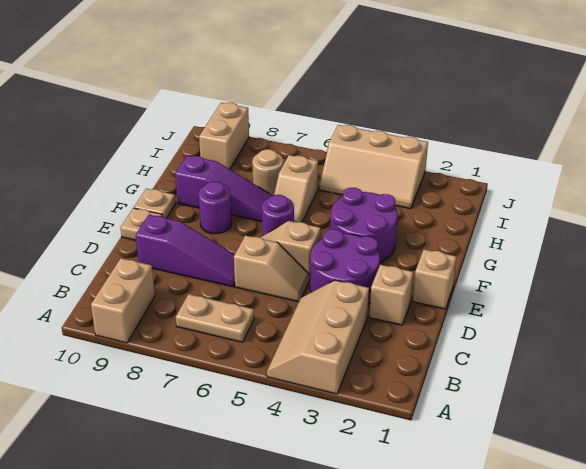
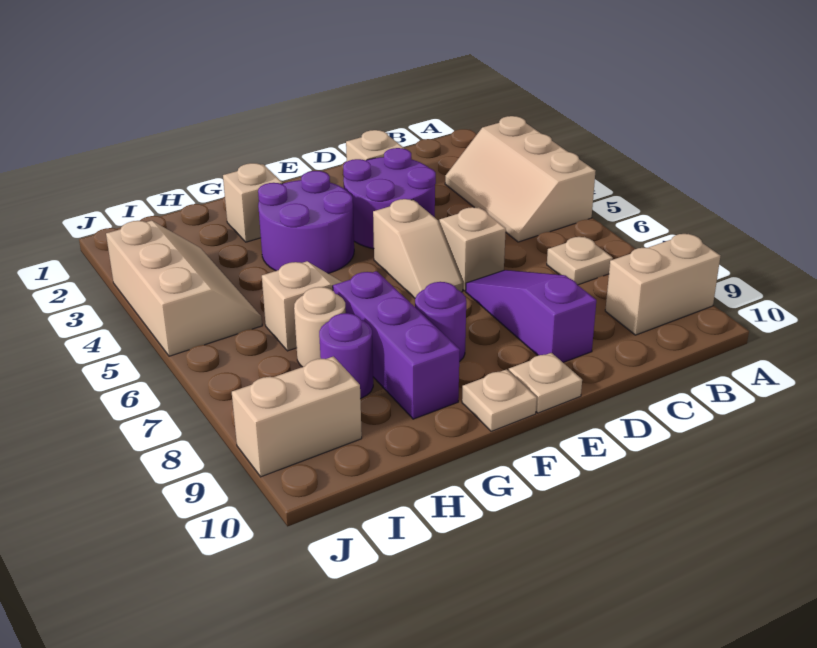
tan 2x3 slope [267,280,369,394] -> tan 2x3 slope turned to [445,116,595,242]
tan 1x2 plate [176,294,254,342] -> tan 1x1 plate [547,237,613,285]
tan 1x1 brick [413,250,456,309] -> tan 1x1 brick moved to [223,163,283,242]
purple 1x1 round brick [262,195,294,236] -> purple 1x1 round brick moved to [319,313,373,399]
purple 1x3 slope [175,155,273,221] -> purple 1x3 brick [333,271,460,419]

